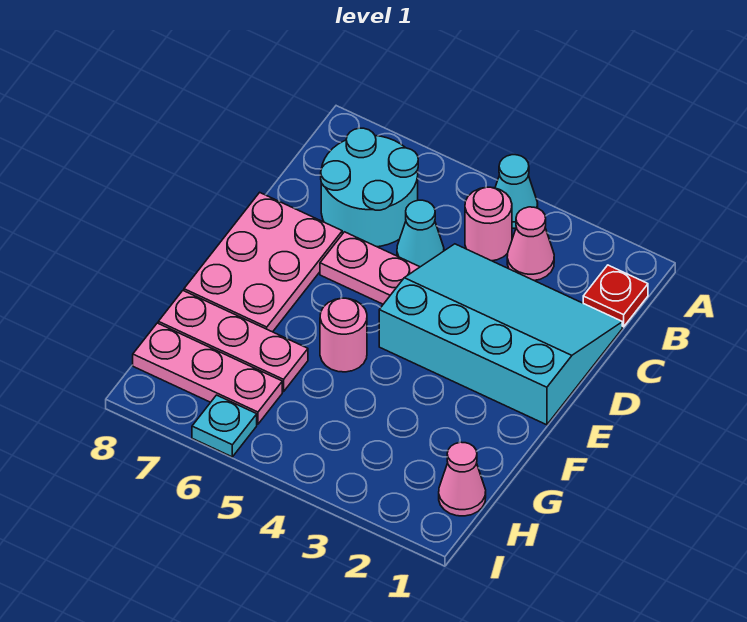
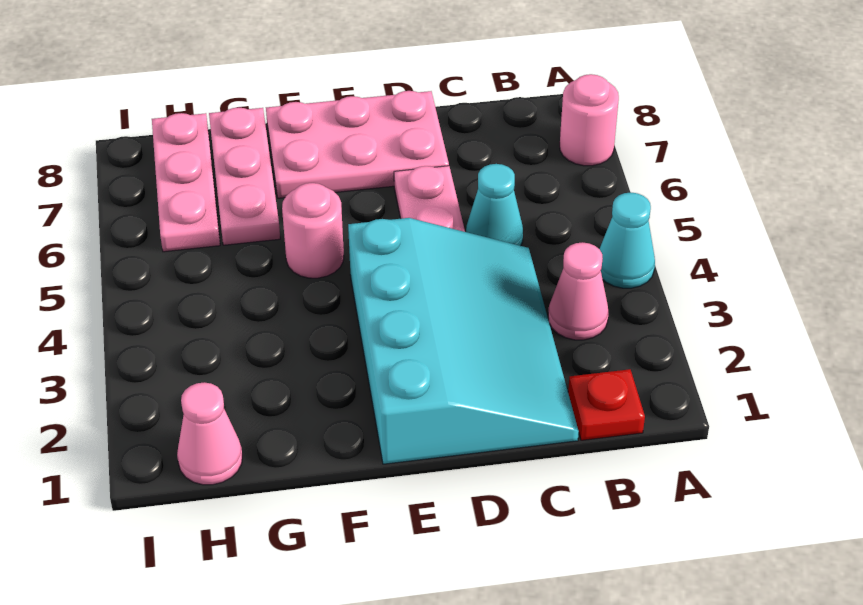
pink 1x1 round brick [465,187,512,261] -> pink 1x1 round brick moved to [560,74,619,166]
cyan 2x2 round brick [321,128,418,247] -> none
cyan 1x1 plate [192,395,257,457] -> none

